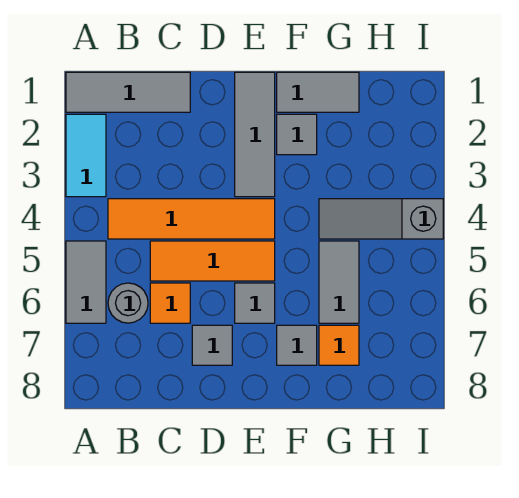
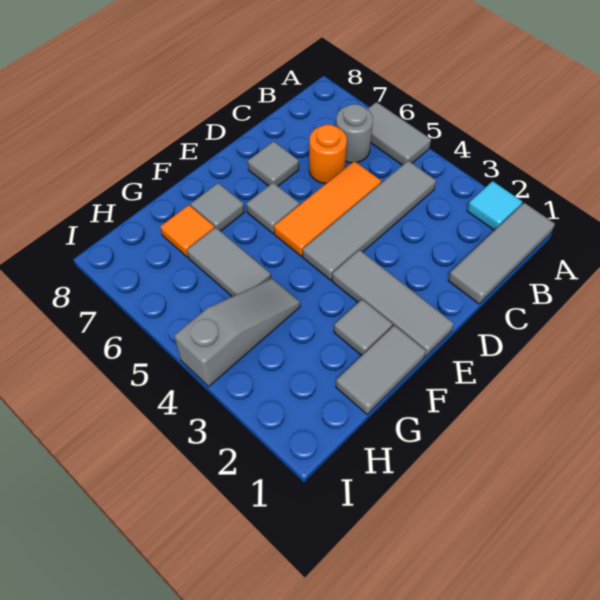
cyan 1x2 tile [66,114,106,197] -> cyan 1x1 tile [467,181,523,231]
orange 1x4 tile [108,199,275,239] -> grey 1x4 tile [303,161,436,280]
orange 1x1 tile [150,283,190,323] -> orange 1x1 round brick [309,125,347,184]

